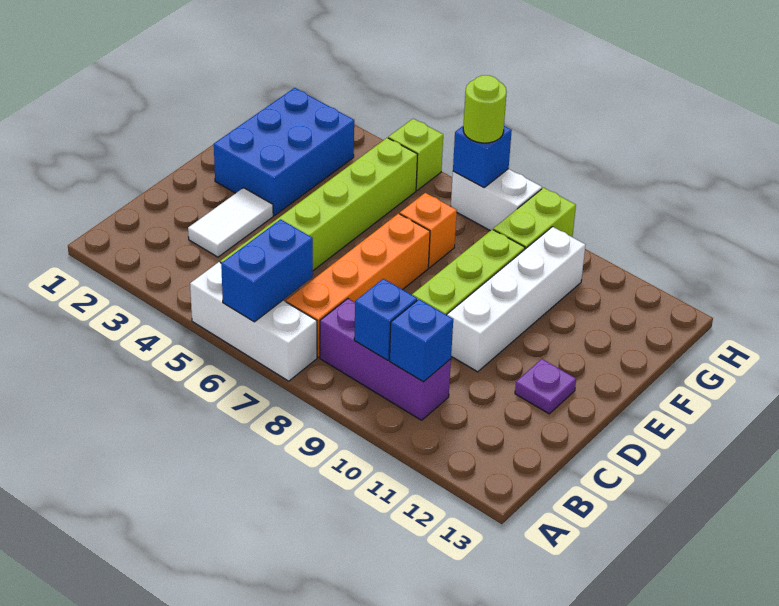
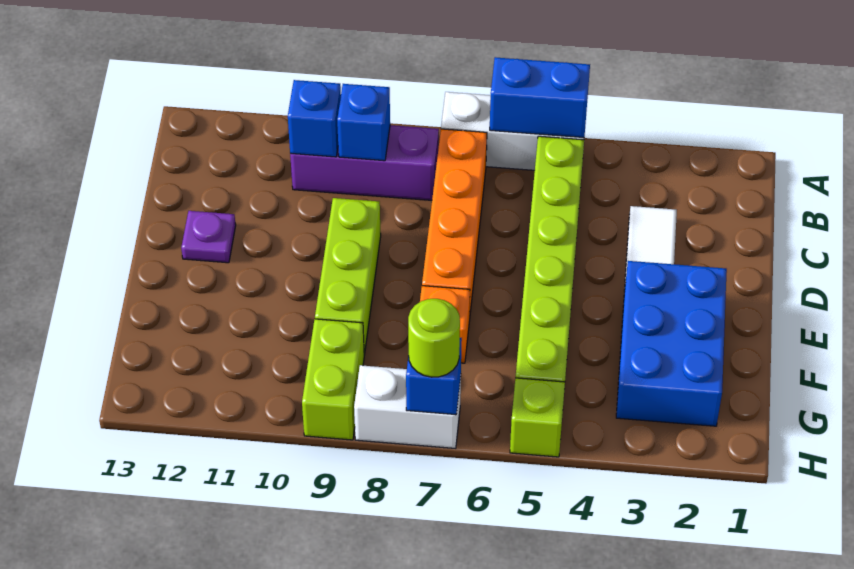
blue 1x2 brick [221,219,313,322] -> blue 1x2 brick turned to [490,57,590,138]
white 1x4 brick [447,227,585,372] -> none

